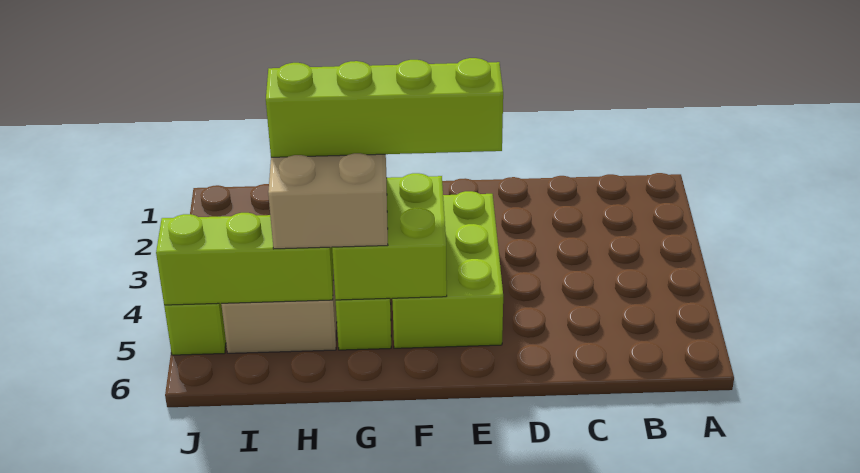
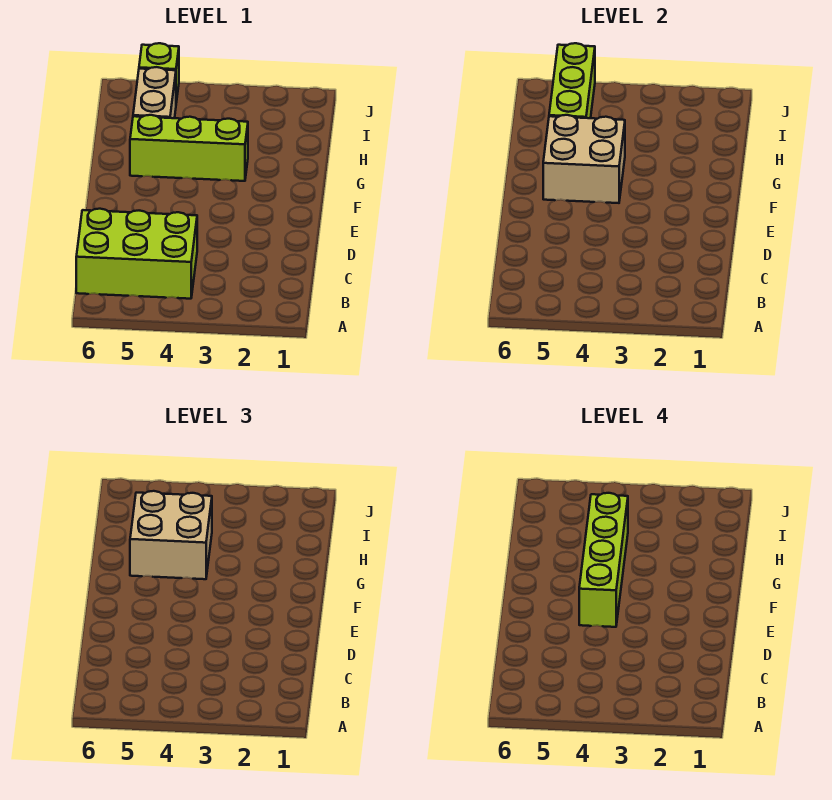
lime 2x3 brick [392,191,503,348] -> lime 2x3 brick moved to [76,209,197,299]
lime 2x2 brick [332,173,447,300] -> tan 2x2 brick [543,115,625,203]

